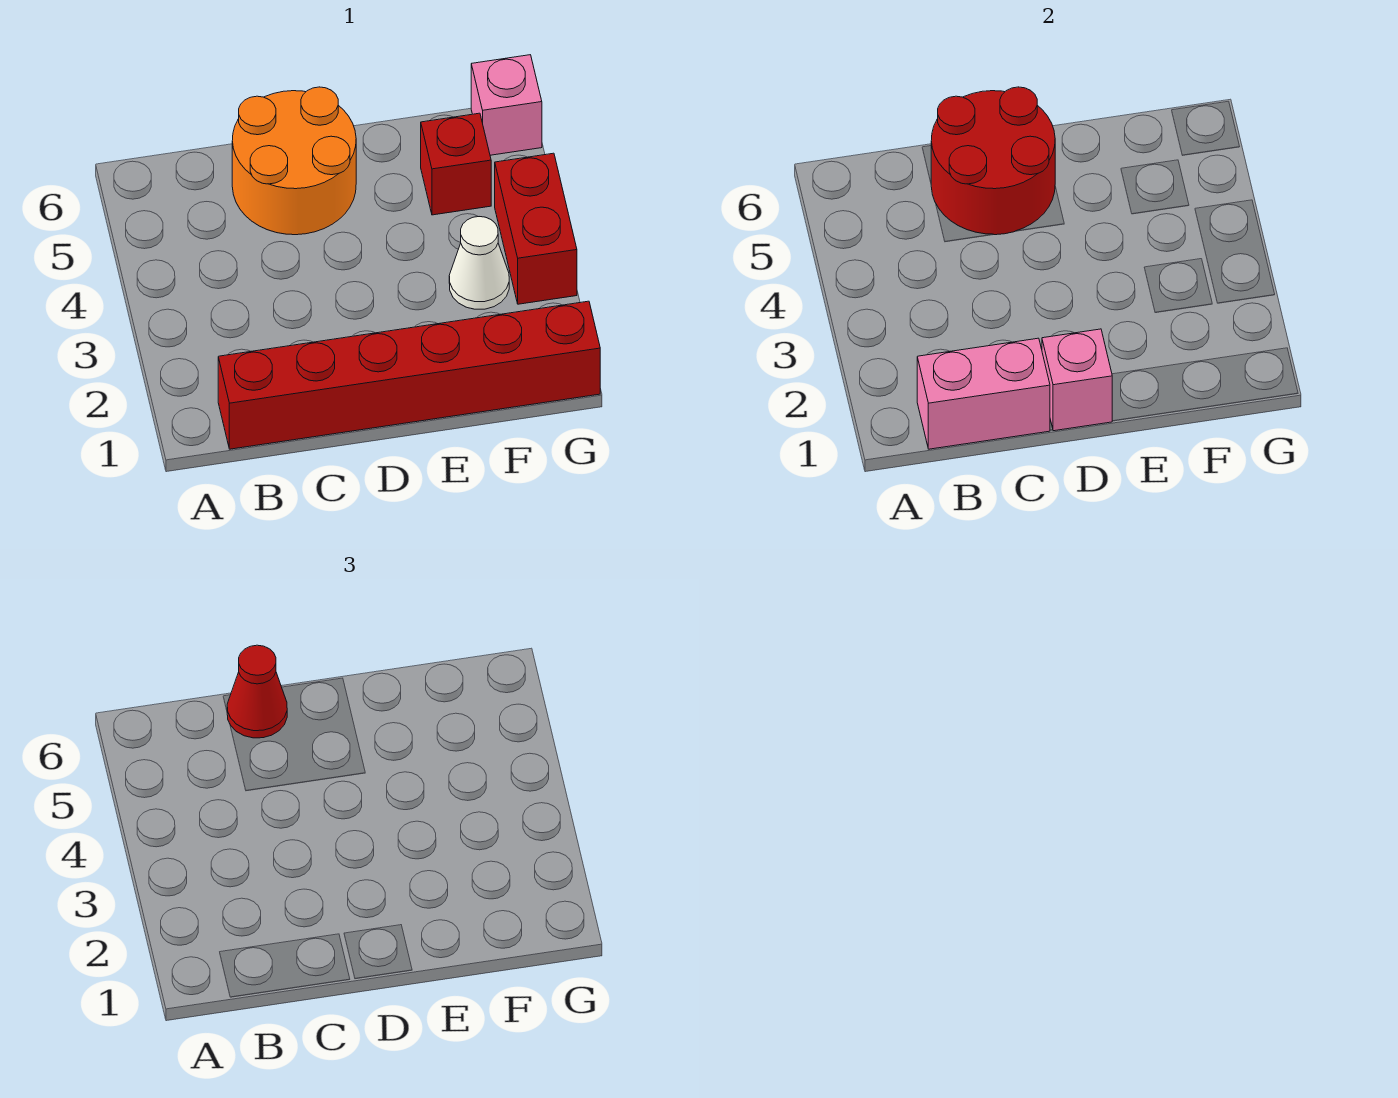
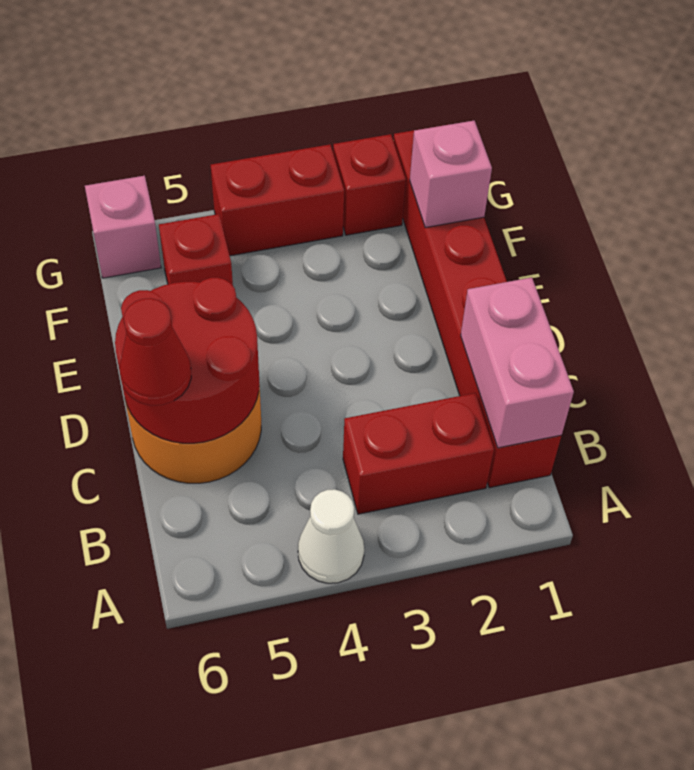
none -> red 1x2 brick [343,393,494,514]
pink 1x1 brick [1042,329,1112,431] -> pink 1x1 brick moved to [410,121,492,228]
white 1x1 cone [449,217,509,309] -> white 1x1 cone moved to [298,489,364,583]
none -> red 1x1 brick [333,134,406,235]

